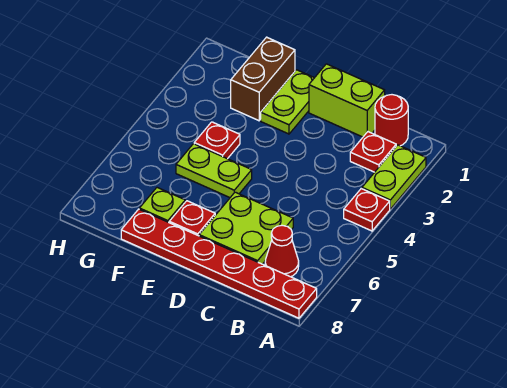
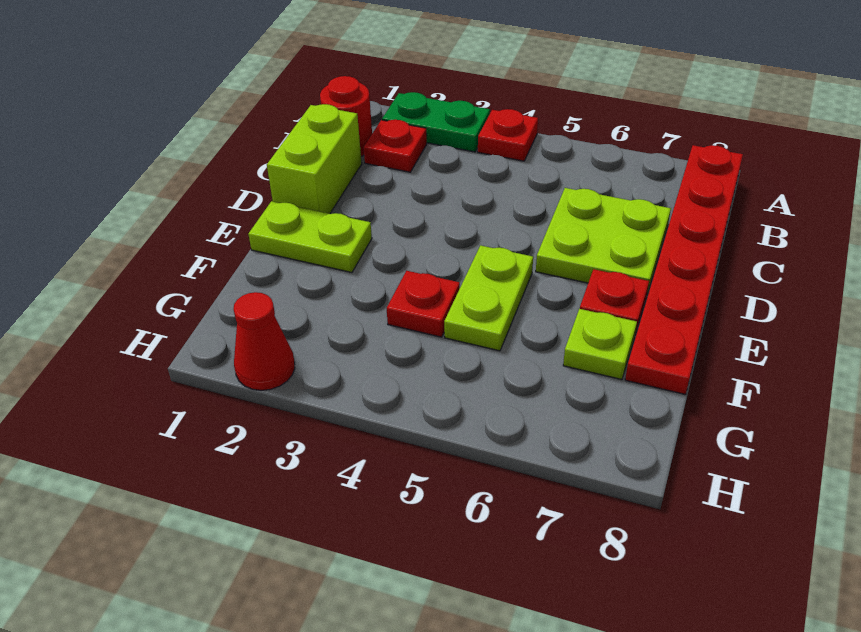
lime 1x2 plate [362,145,426,209] -> green 1x2 plate [382,92,490,152]
red 1x1 cone [265,225,299,277] -> red 1x1 cone moved to [234,292,295,390]
brown 1x2 brick [231,37,295,121] -> none

